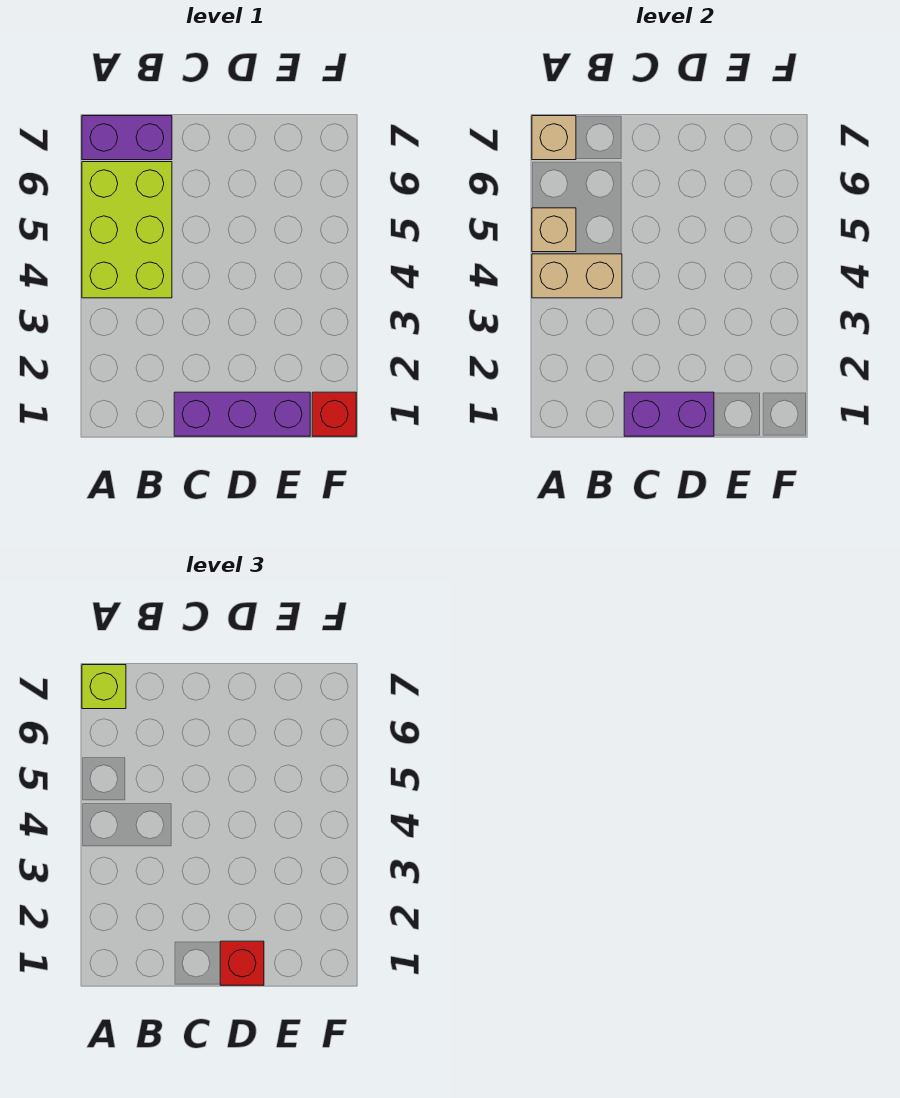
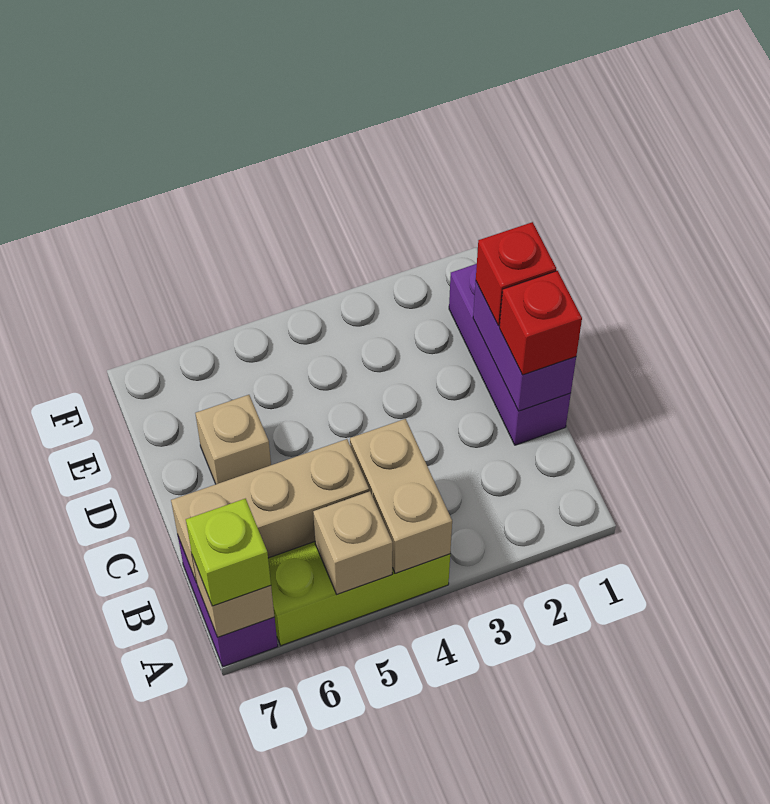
none -> tan 1x3 brick [171,439,369,583]
none -> tan 1x1 brick [195,395,271,484]
red 1x1 brick [312,392,356,436] -> red 1x1 brick moved to [499,271,582,375]

